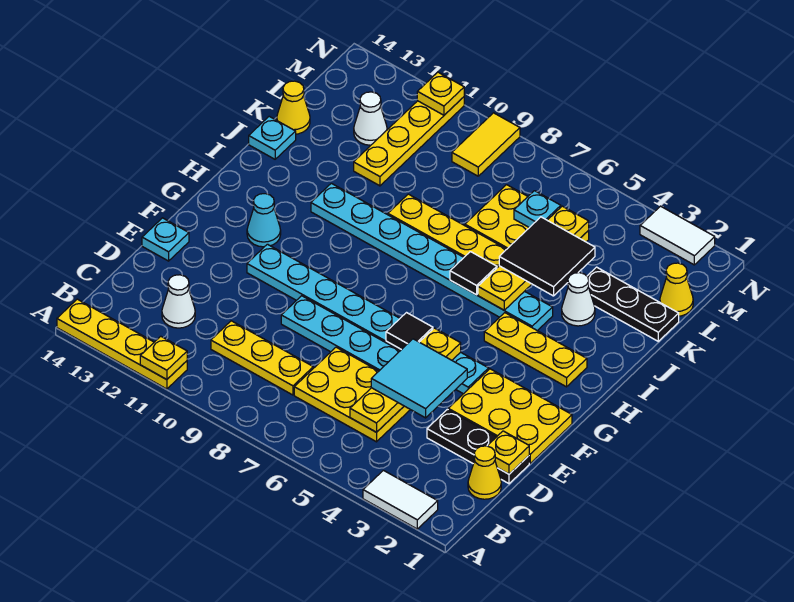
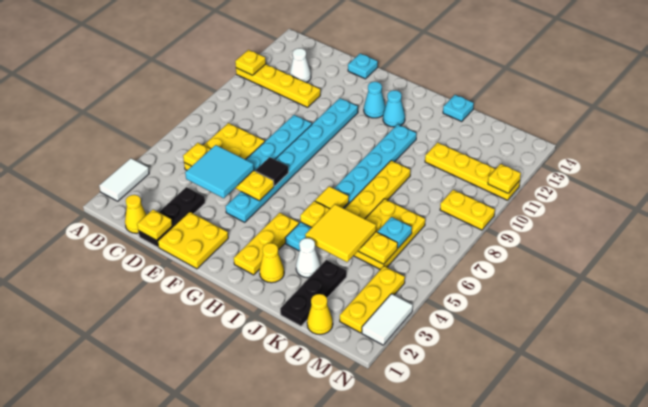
yellow 1x4 plate [57,299,187,389] -> yellow 1x4 plate turned to [236,64,320,107]
yellow 1x3 plate [211,321,313,395] -> yellow 1x3 plate moved to [340,266,405,333]
yellow 2x3 plate [448,369,572,463] -> yellow 2x2 plate [158,212,228,269]
none -> cyan 1x1 cone [383,90,405,127]
black 1x1 tile [450,252,497,295] -> yellow 1x1 tile [315,186,349,208]
black 2x2 tile [499,217,595,296] -> yellow 2x2 tile [305,204,376,262]
yellow 1x1 cone [277,81,310,134] -> yellow 1x1 cone moved to [259,243,284,283]
white 1x1 cone [354,92,387,145] -> none
yellow 1x2 tile [452,113,520,176] -> yellow 1x2 plate [440,190,495,230]

